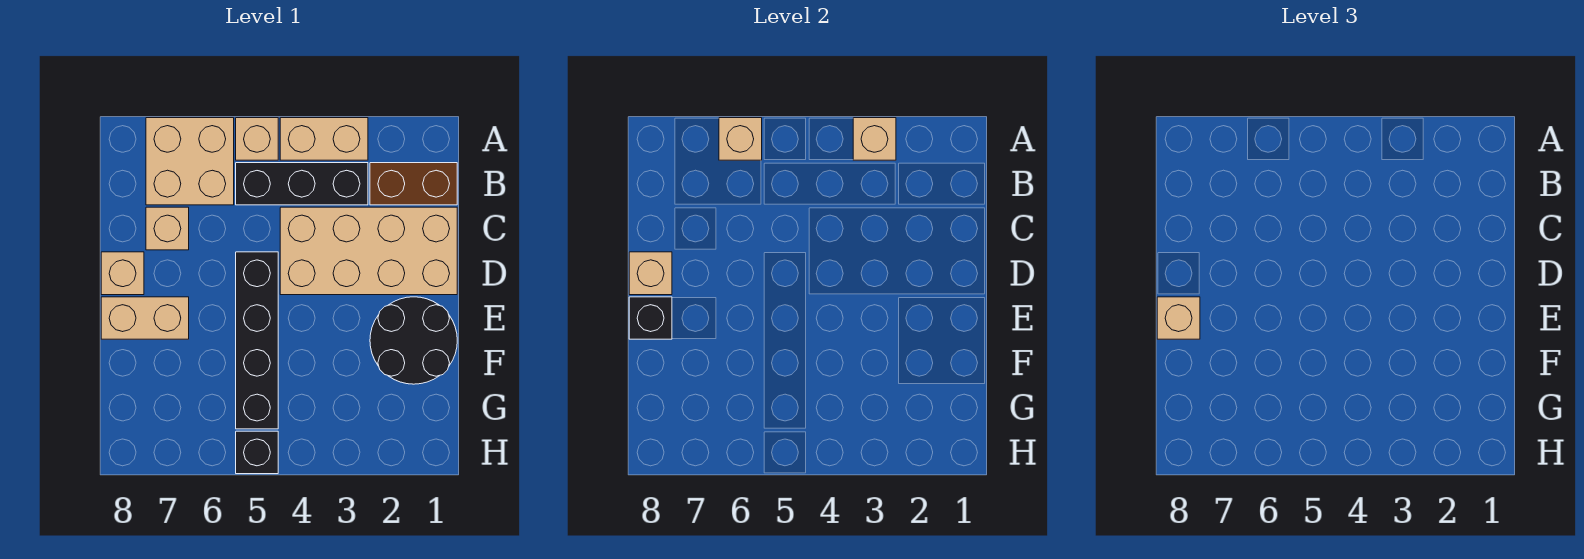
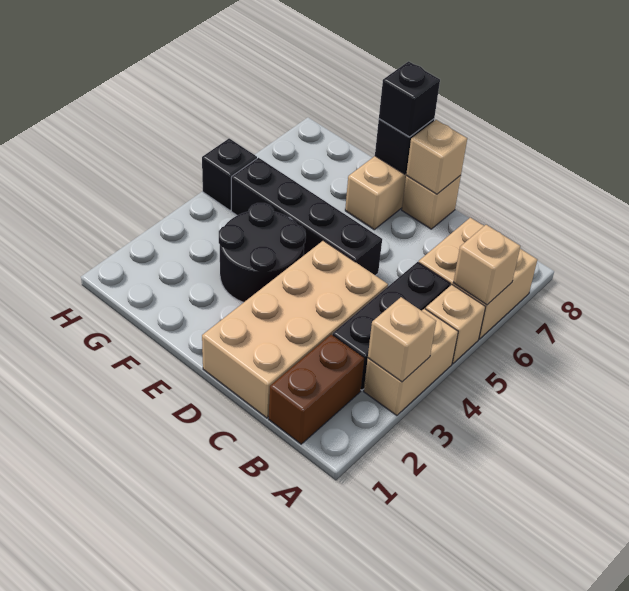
tan 1x1 brick [146,207,189,250] -> none
black 2x2 round brick [370,297,457,384] -> black 2x2 round brick moved to [219,203,306,303]
tan 1x1 brick [1157,297,1200,339] -> black 1x1 brick [379,61,440,137]

